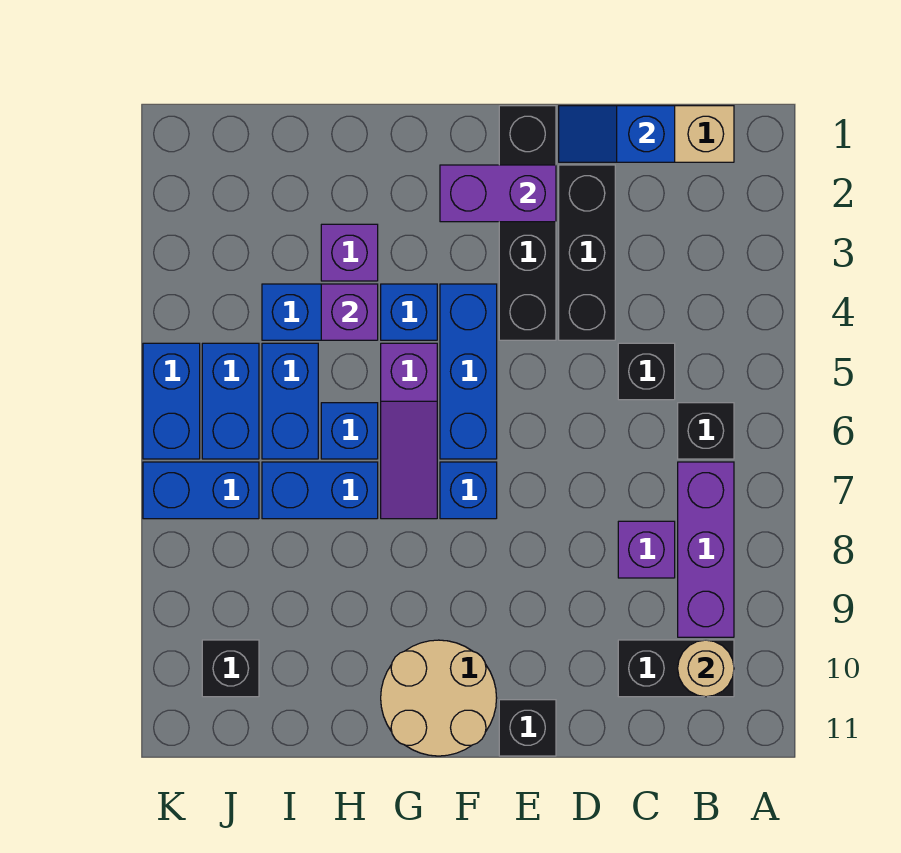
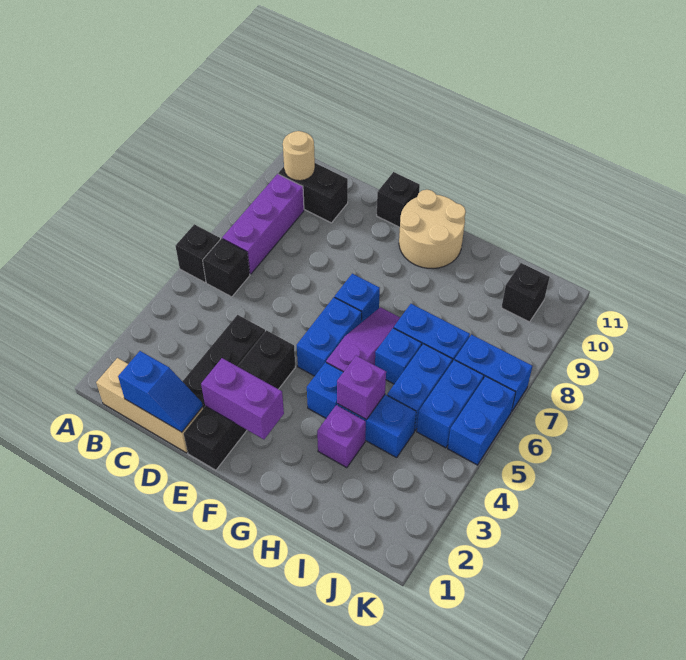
black 1x1 brick [618,343,675,400] -> black 1x1 brick moved to [176,224,220,282]
purple 1x1 brick [618,521,675,578] -> none
blue 1x3 brick [440,284,497,459] -> blue 1x2 brick [297,297,362,376]

